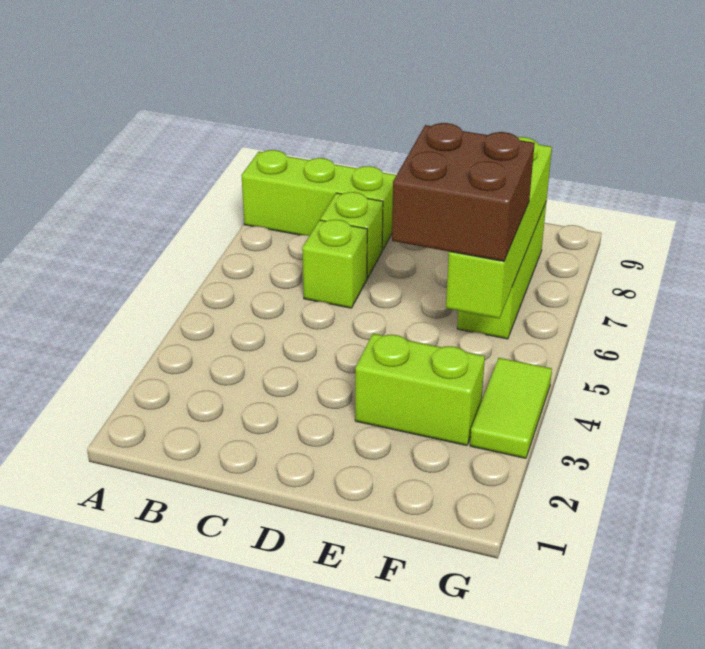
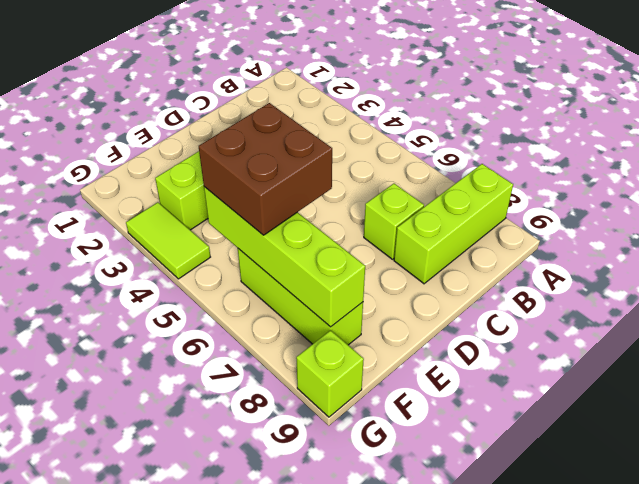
lime 1x1 brick [302,220,367,308] -> lime 1x1 brick moved to [296,330,364,417]

